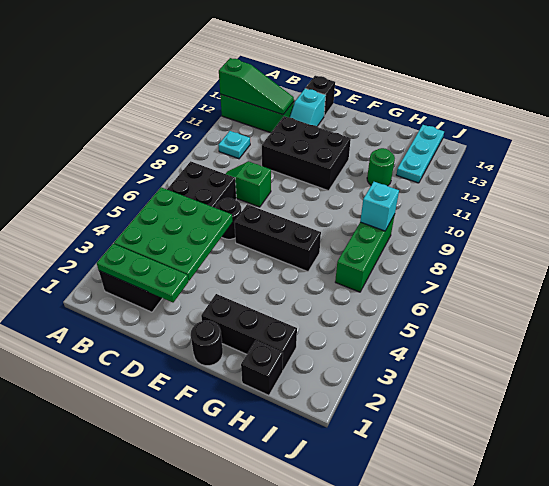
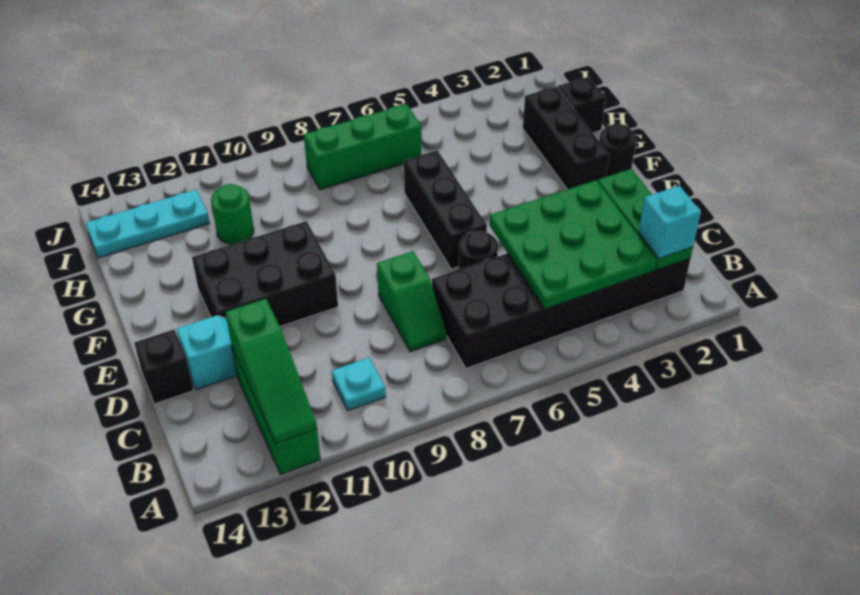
green 1x3 slope [219,58,294,115] -> green 1x3 slope turned to [226,299,317,443]
black 2x3 brick [262,116,351,191] -> black 2x3 brick turned to [192,221,338,326]
cyan 1x1 brick [360,182,399,231] -> cyan 1x1 brick moved to [639,186,701,259]

